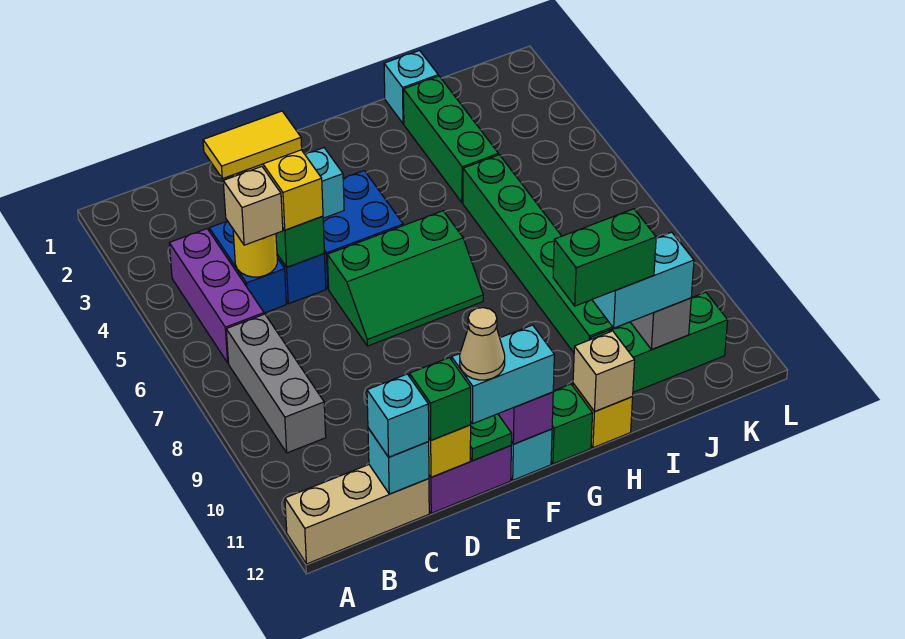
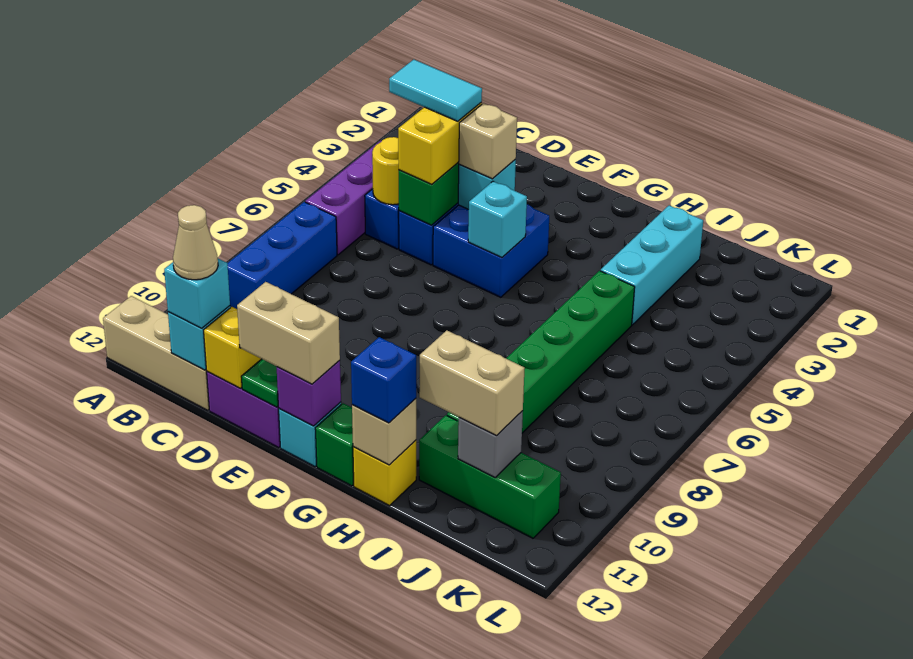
grey 1x3 brick [226,314,326,453] -> blue 1x3 brick [227,202,337,309]
yellow 1x2 tile [203,111,302,179] -> cyan 1x2 tile [389,60,482,121]
tan 1x1 brick [223,167,283,245] -> tan 1x1 brick moved to [459,103,517,179]
green 1x1 brick [409,358,471,440] -> none
green 2x3 slope [327,211,483,346] -> none
cyan 1x2 brick [452,325,554,424] -> tan 1x2 brick [237,282,340,384]
tan 1x1 cone [460,308,505,380] -> tan 1x1 cone moved to [173,205,218,280]
green 1x2 brick [553,209,656,306] -> none
none -> blue 1x1 brick [351,337,416,423]
cyan 1x1 brick [384,51,438,124] -> cyan 1x1 brick moved to [468,181,527,257]
green 1x3 brick [403,76,498,203] -> cyan 1x3 brick [600,205,703,325]
cyan 1x2 brick [592,232,694,328] -> tan 1x2 brick [419,330,525,436]

